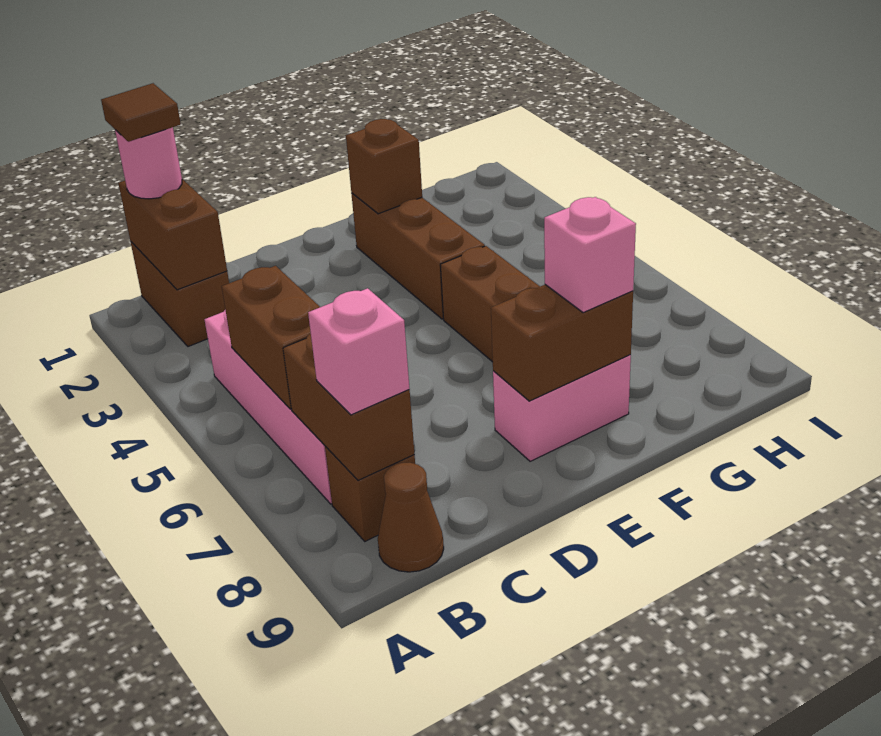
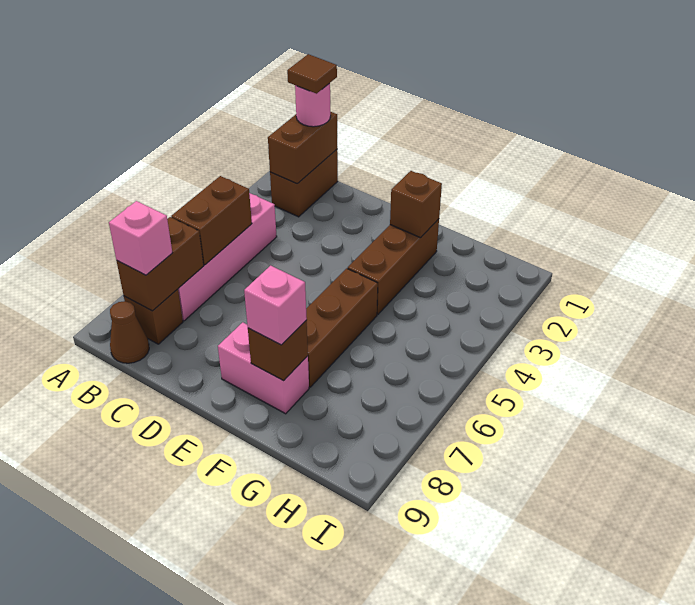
brown 1x2 brick [491,285,633,401] -> brown 1x1 brick [248,320,308,381]

